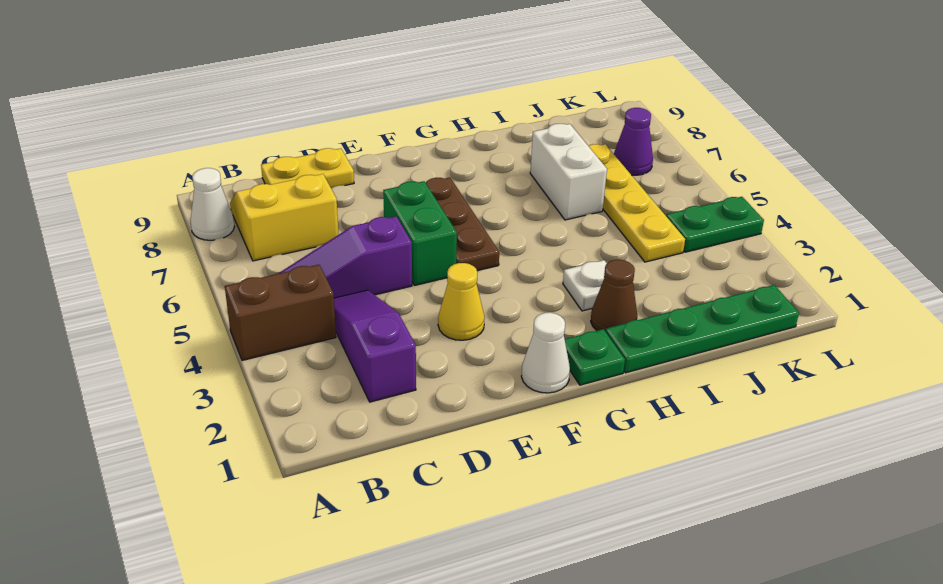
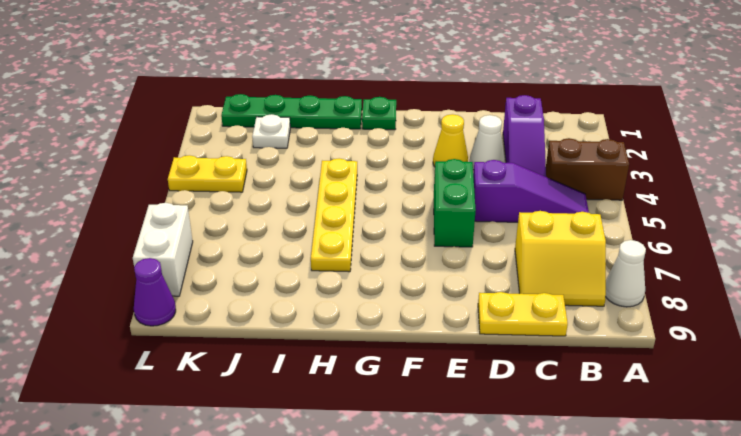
white 1x1 cone [521,313,570,393] -> white 1x1 cone moved to [470,115,505,170]
brown 1x3 plate [426,177,499,271] -> none
brown 1x1 cone [591,260,637,331] -> none
white 1x1 plate [563,260,607,311] -> white 1x1 plate moved to [252,114,290,148]
white 1x2 brick [530,124,607,220] -> white 1x2 brick moved to [133,203,193,296]
yellow 1x4 plate [589,144,685,262] -> yellow 1x4 plate moved to [311,158,357,272]
green 1x2 plate [666,197,764,252] -> yellow 1x2 plate [168,155,247,192]
purple 1x1 cone [614,108,653,175] -> purple 1x1 cone moved to [134,258,176,326]

